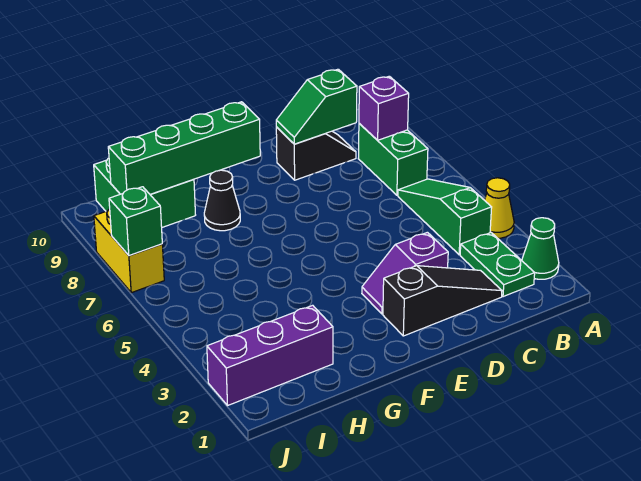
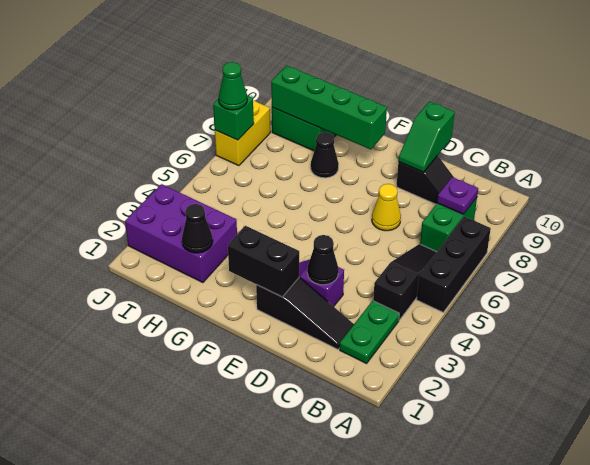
green 1x1 cone [522,218,559,279] -> green 1x1 cone moved to [219,62,247,110]
yellow 1x1 cone [485,178,514,238] -> yellow 1x1 cone moved to [372,184,401,231]
none -> black 1x3 brick [417,216,491,312]
green 1x3 slope [398,179,492,255] -> black 1x3 slope [373,244,436,320]
purple 1x1 brick [359,76,409,140] -> purple 1x1 plate [437,177,478,214]
green 1x2 slope [276,69,357,144] -> green 1x2 slope turned to [398,101,455,172]
none -> black 1x1 cone [307,235,338,285]
none -> black 1x2 brick [228,226,299,297]
purple 1x3 brick [207,305,333,405] -> purple 2x3 brick [125,184,237,283]
none -> black 1x1 cone [182,204,213,253]

